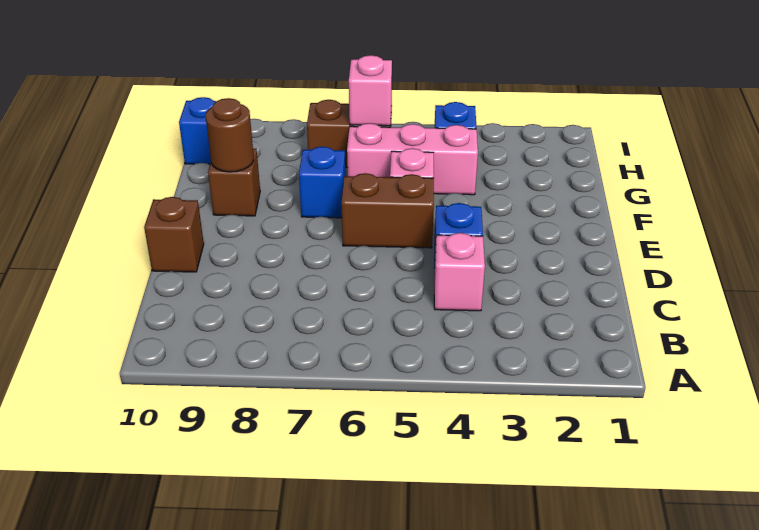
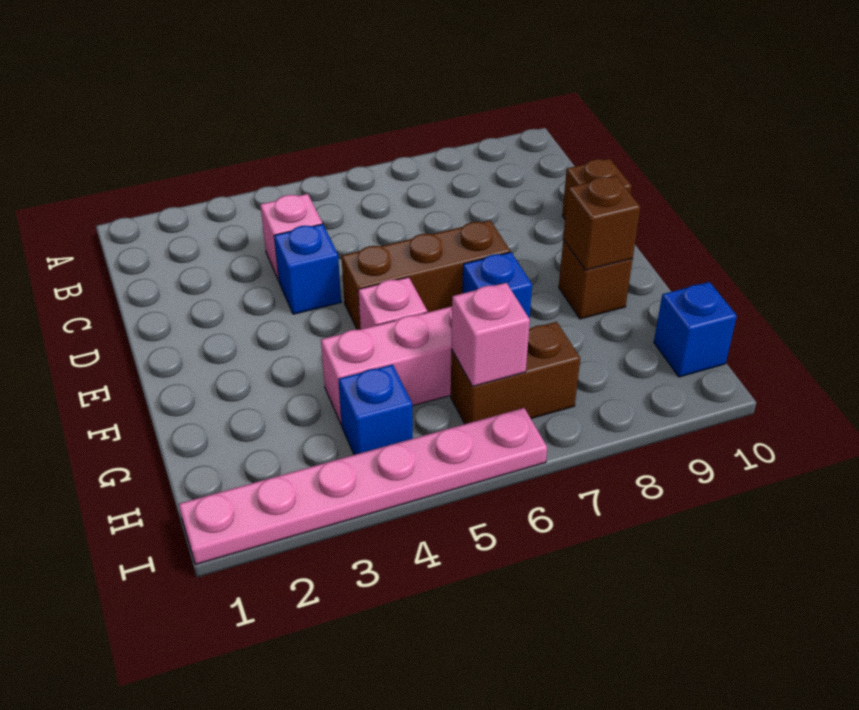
brown 1x2 brick [342,173,434,248] -> brown 1x3 brick [341,221,510,330]
brown 1x1 round brick [206,98,254,172] -> brown 1x1 brick [563,176,640,270]
none -> pink 1x6 plate [179,408,547,564]

